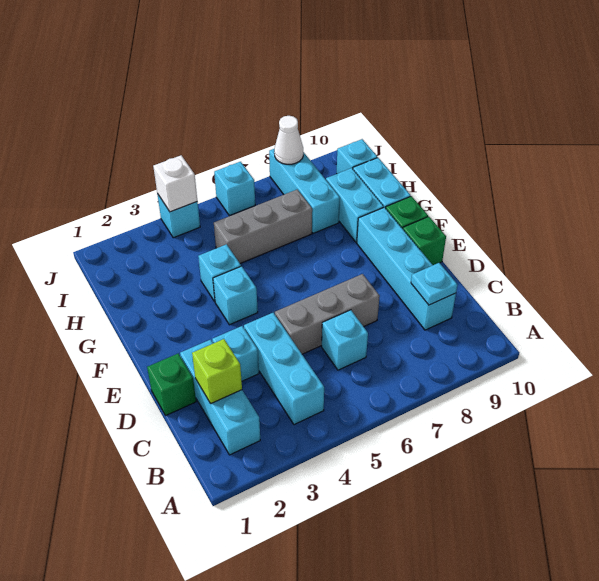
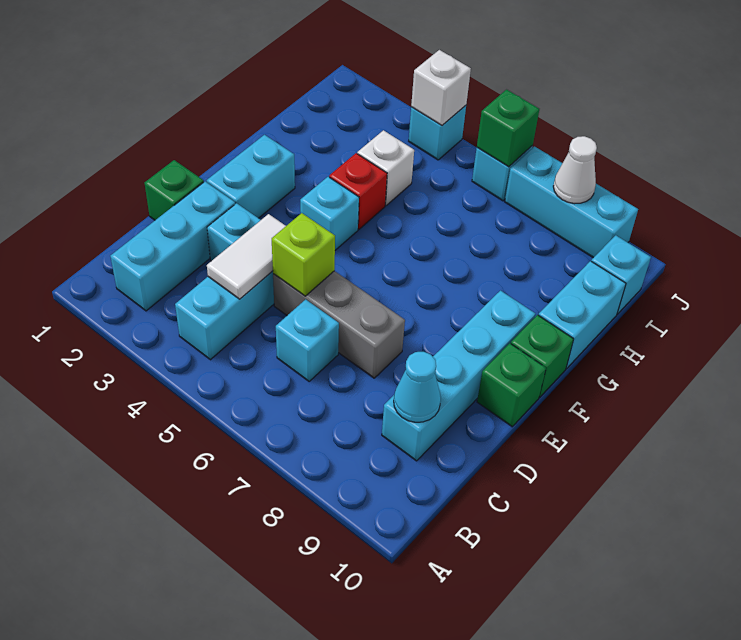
lime 1x1 brick [192,339,242,403] -> lime 1x1 brick moved to [272,213,335,296]
none -> white 1x2 tile [207,214,286,299]
cyan 1x1 plate [411,263,457,305] -> cyan 1x1 cone [394,352,441,422]
cyan 1x1 brick [198,244,241,302] -> red 1x1 brick [329,153,387,229]
cyan 1x2 brick [326,168,384,242] -> cyan 1x2 brick moved to [206,135,295,218]
none -> white 1x1 brick [357,130,414,205]
grey 1x3 brick [214,189,312,263] -> none
cyan 1x3 brick [269,149,340,233] -> cyan 1x3 brick turned to [505,147,638,258]
none -> green 1x1 brick [477,90,539,167]

